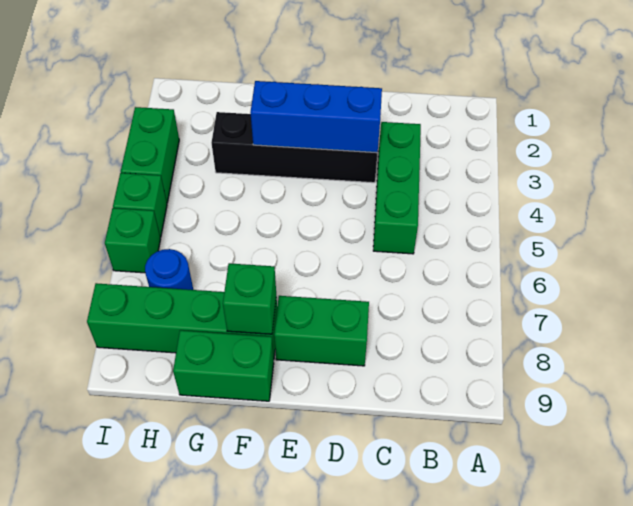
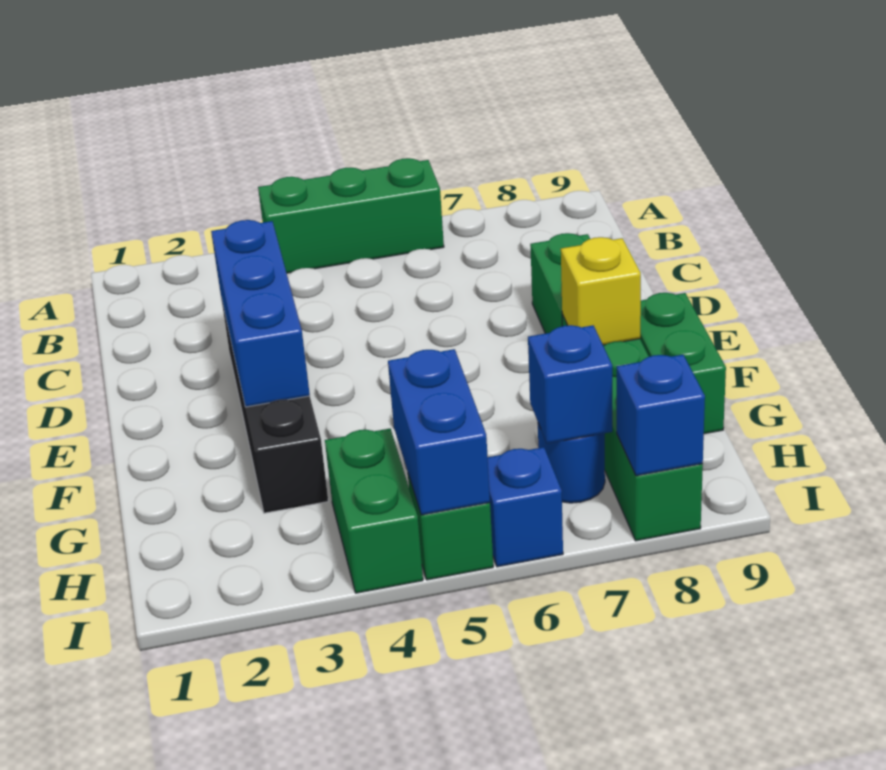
green 1x3 brick [373,122,421,254] -> green 1x3 brick moved to [258,158,444,273]
green 1x1 brick [223,263,276,334] -> yellow 1x1 brick [561,237,641,345]
none -> blue 1x2 brick [388,349,490,515]
none -> blue 1x1 brick [528,325,612,444]
green 1x2 brick [121,107,179,202] -> green 1x2 brick turned to [325,429,423,593]
green 1x1 brick [105,208,161,273] -> blue 1x1 brick [488,447,563,567]
none -> blue 1x1 brick [617,355,705,476]

